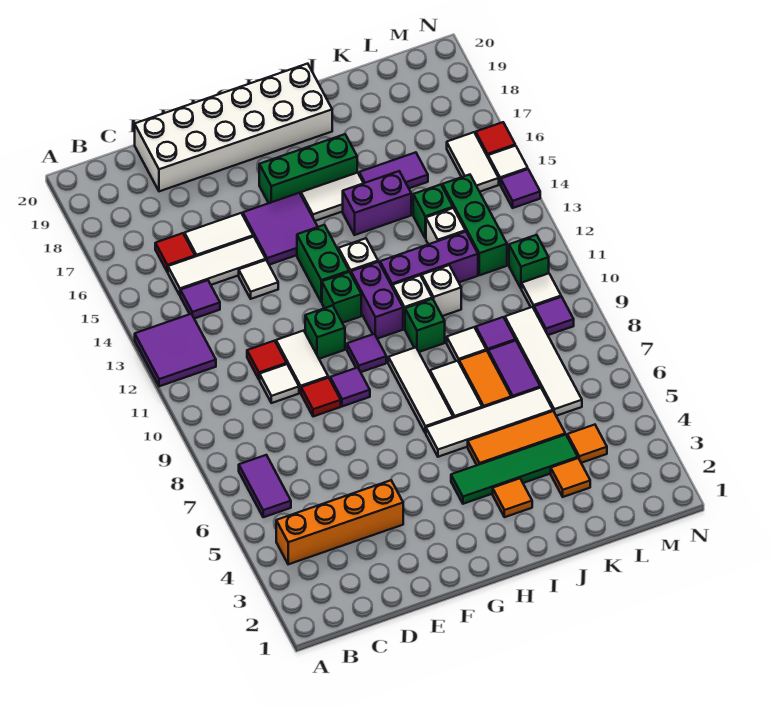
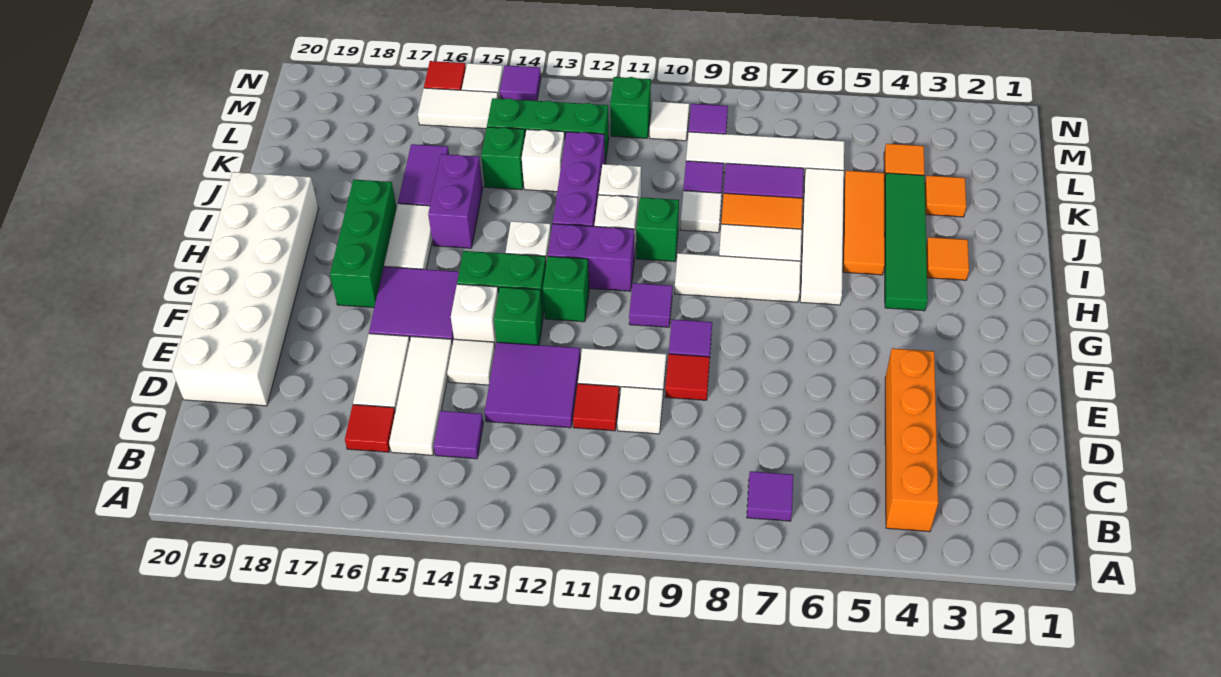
purple 2x2 tile [135,314,216,386] -> purple 2x2 tile moved to [485,342,580,428]
purple 1x2 tile [239,455,291,517] -> purple 1x1 tile [747,471,793,521]
green 1x1 brick [305,306,345,359] -> green 1x1 brick moved to [494,287,543,345]
none -> white 1x1 brick [451,284,498,346]

